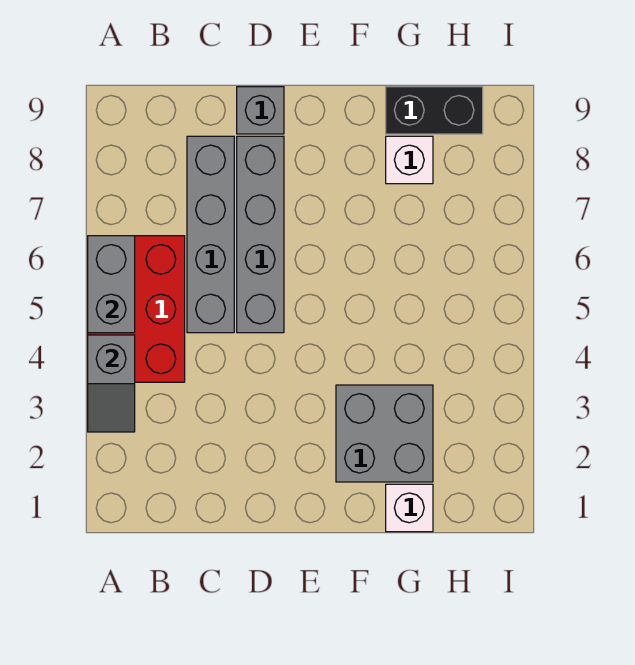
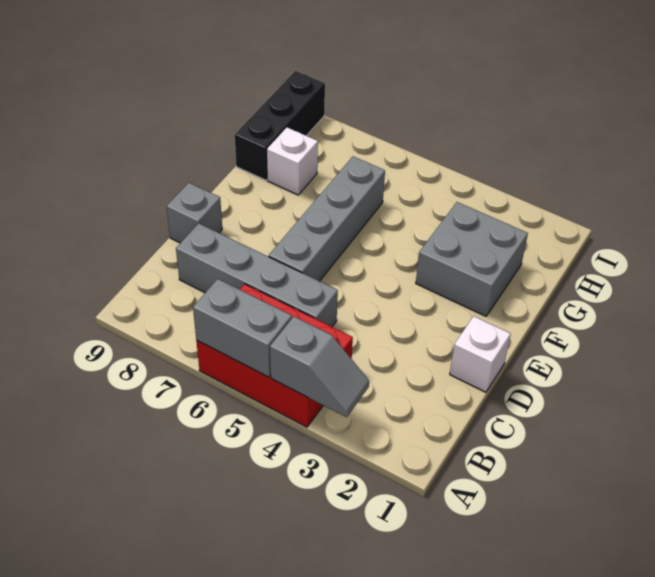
grey 1x4 brick [237,136,284,333] -> grey 1x4 brick turned to [269,156,385,281]
white 1x1 brick [386,484,433,532] -> white 1x1 brick moved to [450,316,511,392]
black 1x2 brick [386,87,483,134] -> black 1x3 brick [235,71,325,180]

